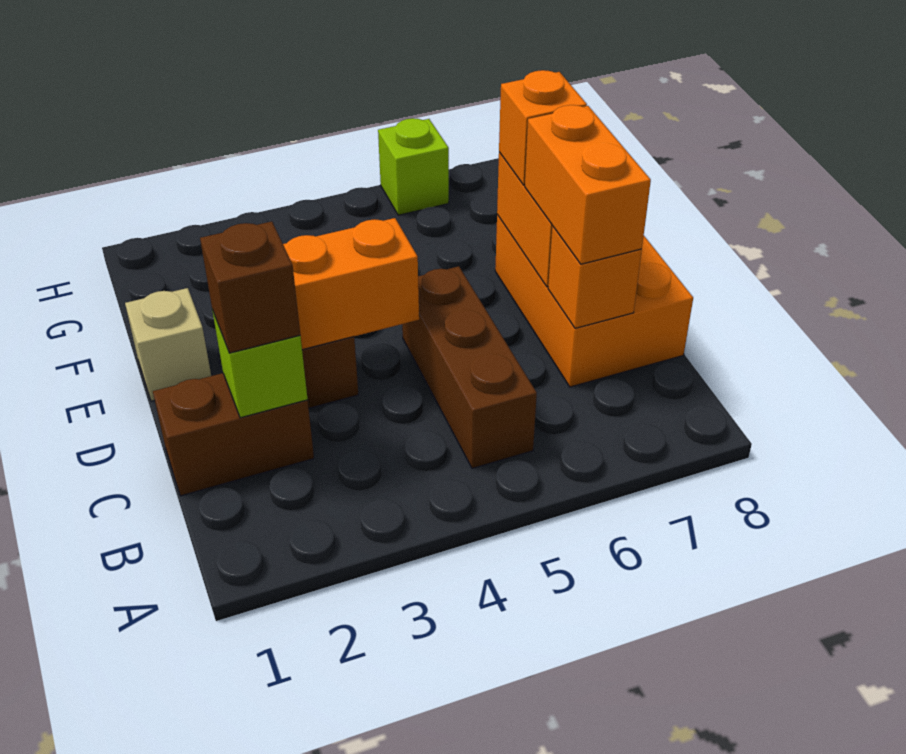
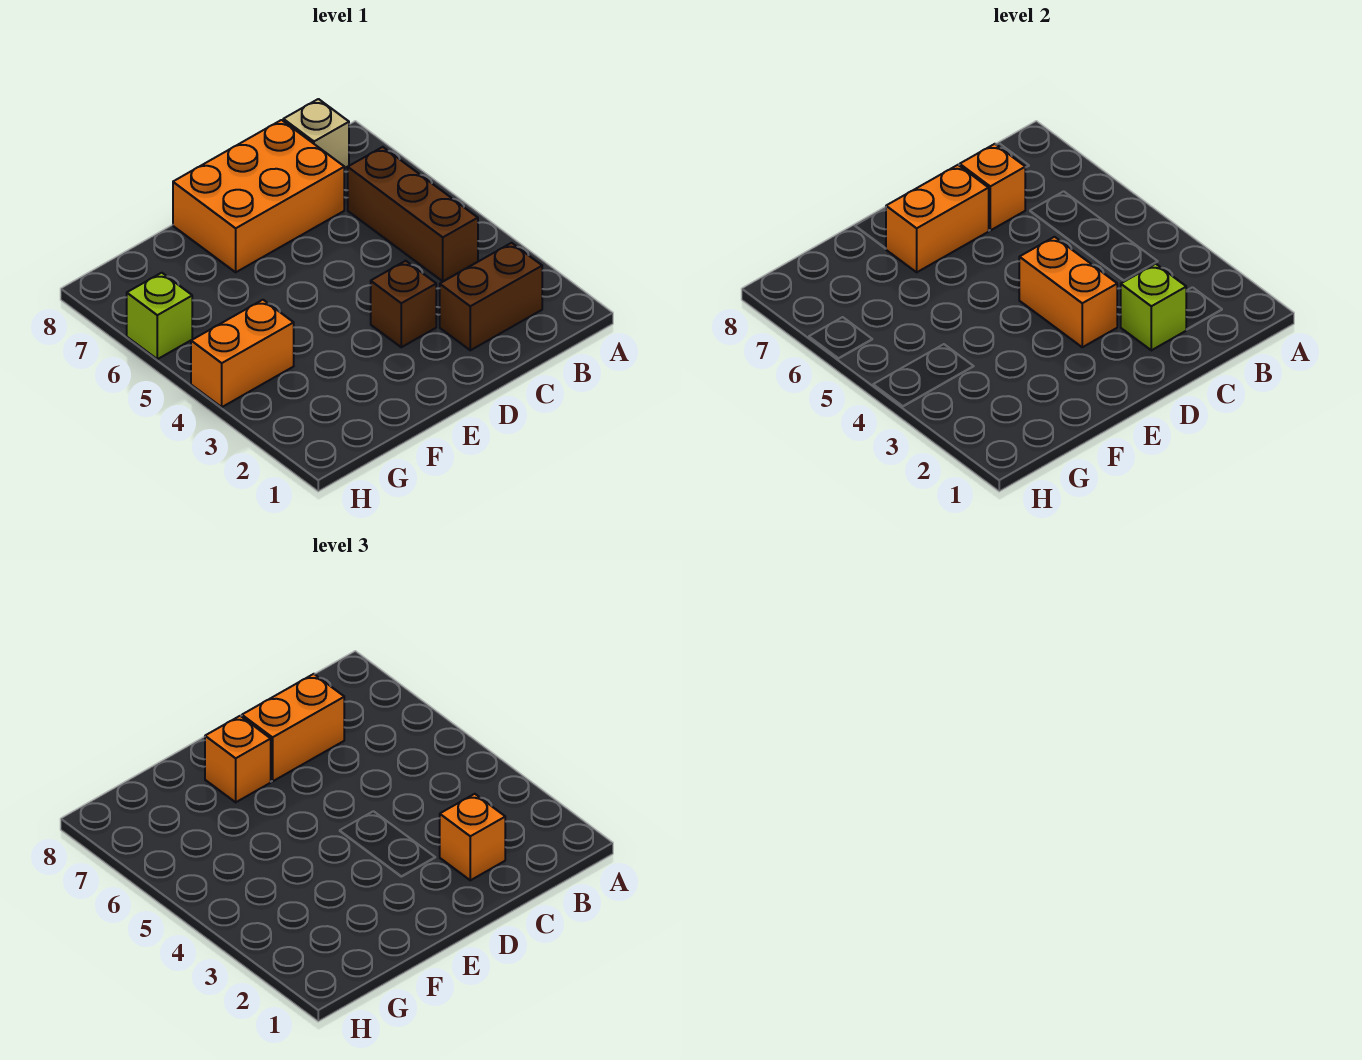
brown 1x3 brick [402,266,537,468] -> brown 1x3 brick turned to [348,147,478,281]
brown 1x2 brick [153,373,314,496] -> brown 1x2 brick turned to [440,243,542,350]
brown 1x1 brick [200,221,300,353] -> orange 1x1 brick [440,794,505,880]
tan 1x1 brick [125,288,211,401] -> tan 1x1 brick moved to [283,99,349,168]
none -> orange 1x2 brick [191,300,294,407]

